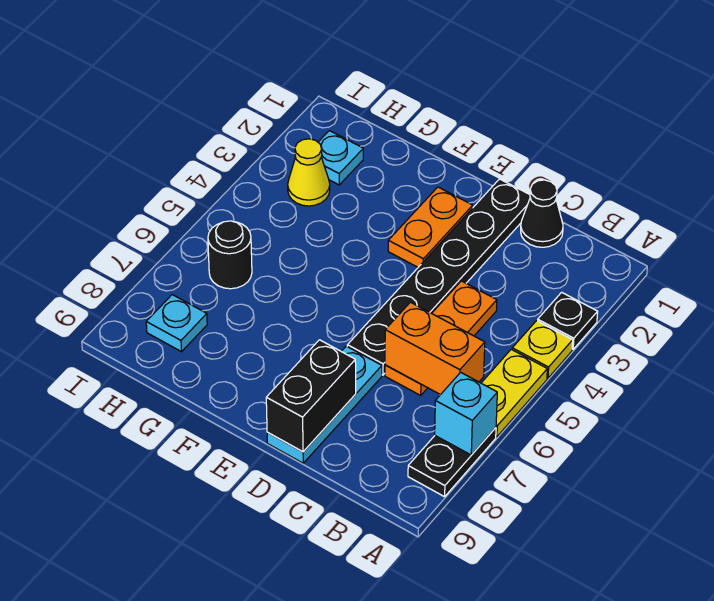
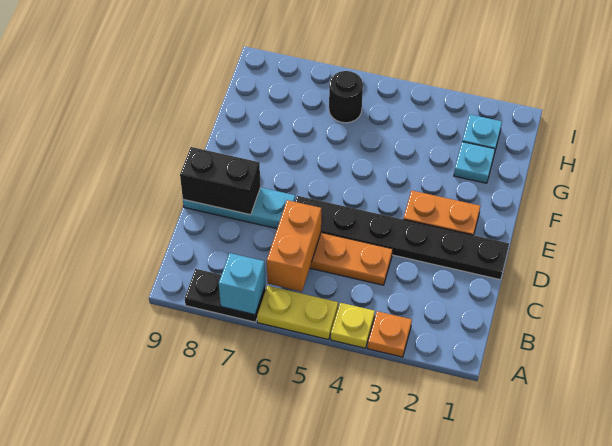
black 1x1 plate [538,292,598,349] -> orange 1x1 plate [367,311,412,357]
black 1x1 cone [521,180,563,247] -> none
yellow 1x1 cone [288,139,330,206] -> none
cyan 1x1 plate [146,295,207,352] -> cyan 1x1 plate moved to [454,142,495,183]

